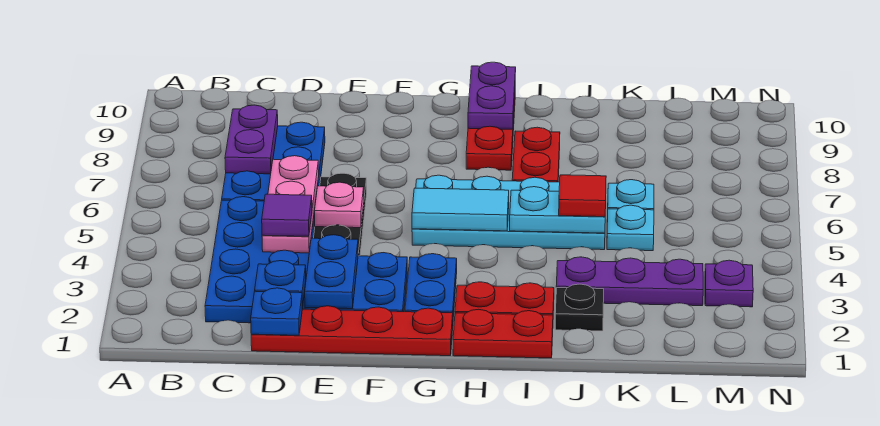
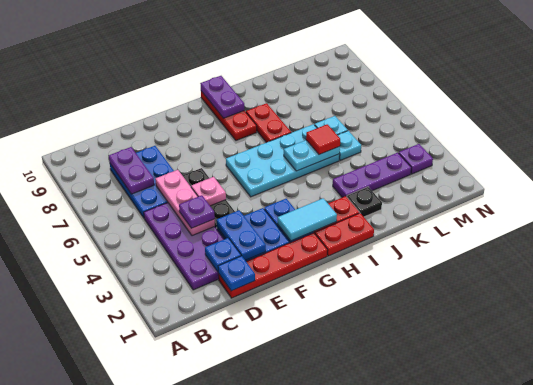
blue 2x4 plate [205,197,315,323] -> purple 2x4 plate [144,203,224,290]
purple 1x1 tile [262,194,312,236] -> purple 1x1 plate [179,195,215,228]
cyan 1x2 tile [412,188,509,231] -> cyan 1x2 tile moved to [278,198,337,241]

